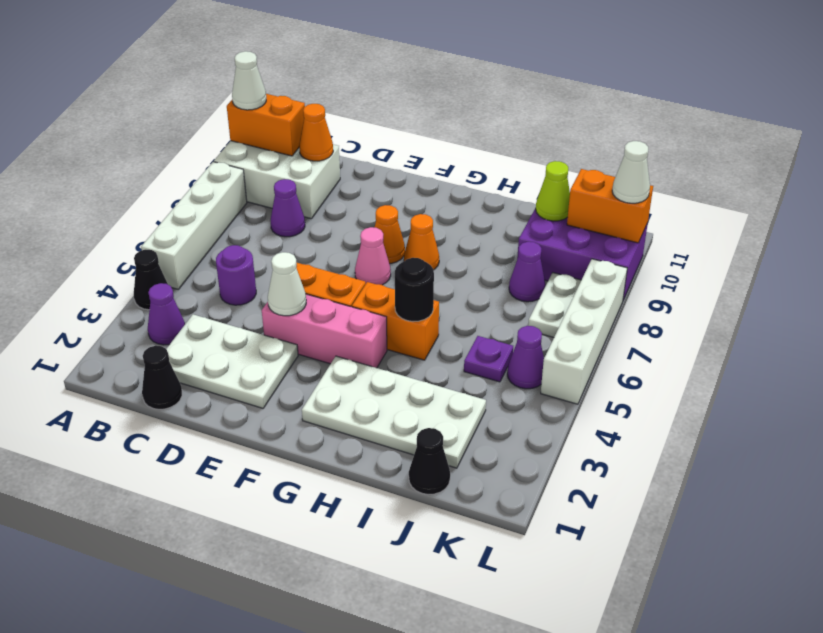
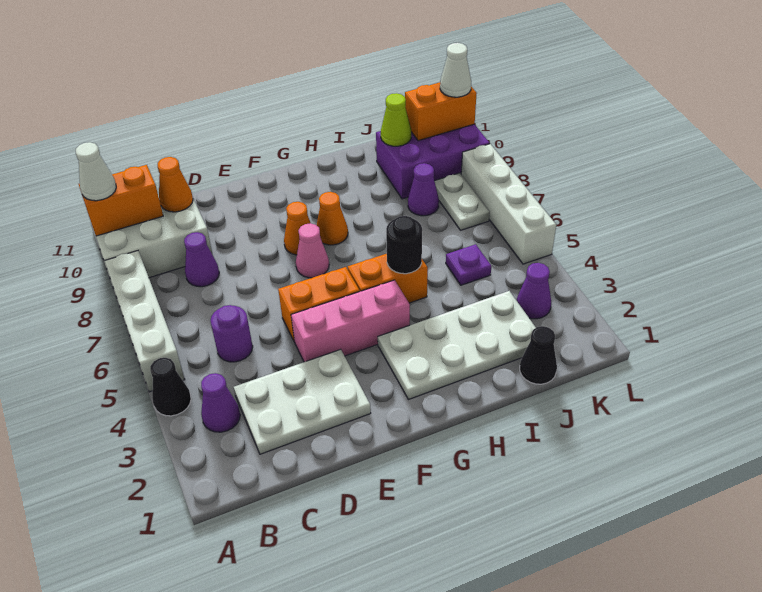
black 1x1 cone [142,346,182,409] -> none
white 1x1 cone [268,252,306,316] -> none
purple 1x1 cone [507,326,544,389] -> purple 1x1 cone moved to [517,263,551,319]

